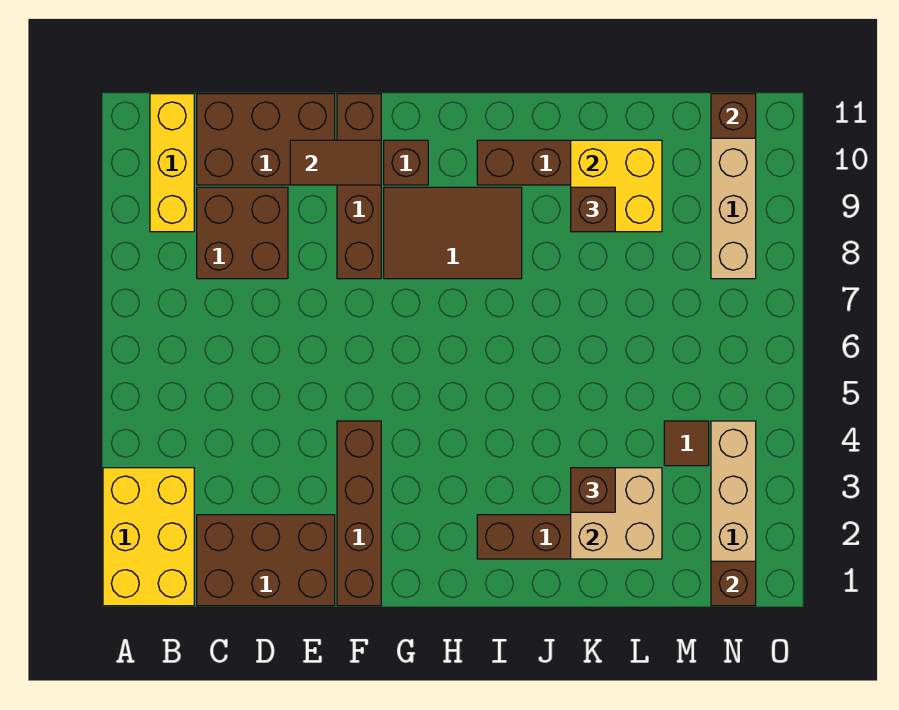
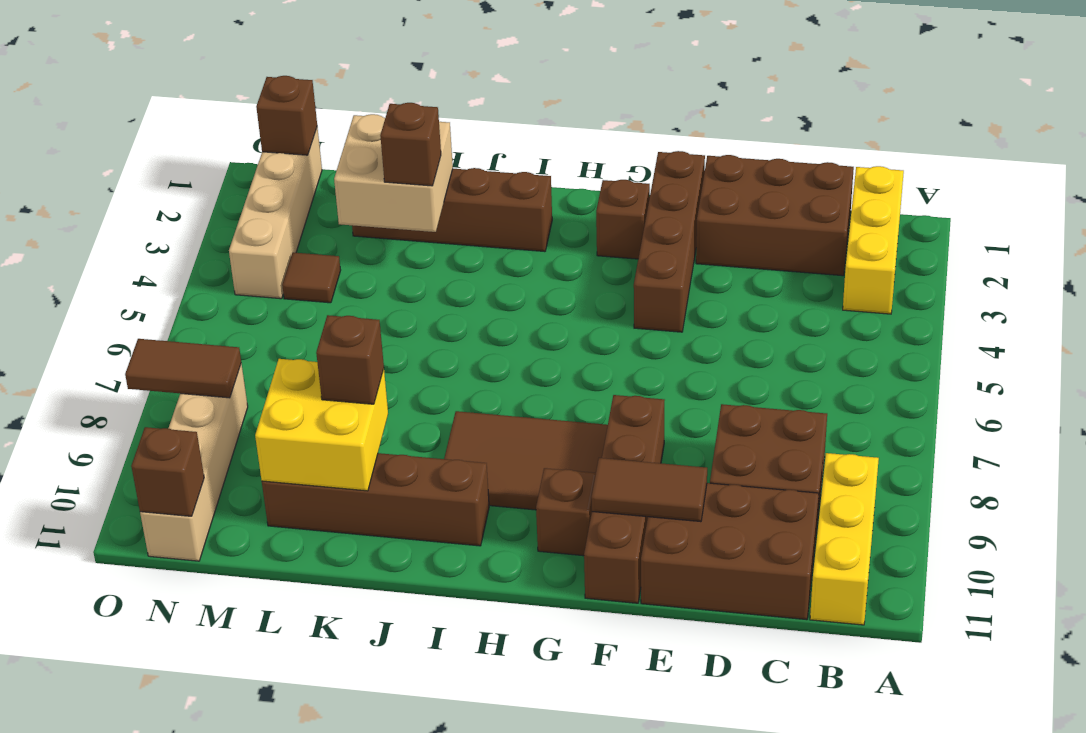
yellow 2x3 brick [103,468,194,606] -> yellow 1x3 brick [843,166,904,314]
none -> brown 1x1 brick [596,180,650,259]
none -> brown 1x2 tile [125,339,241,398]

